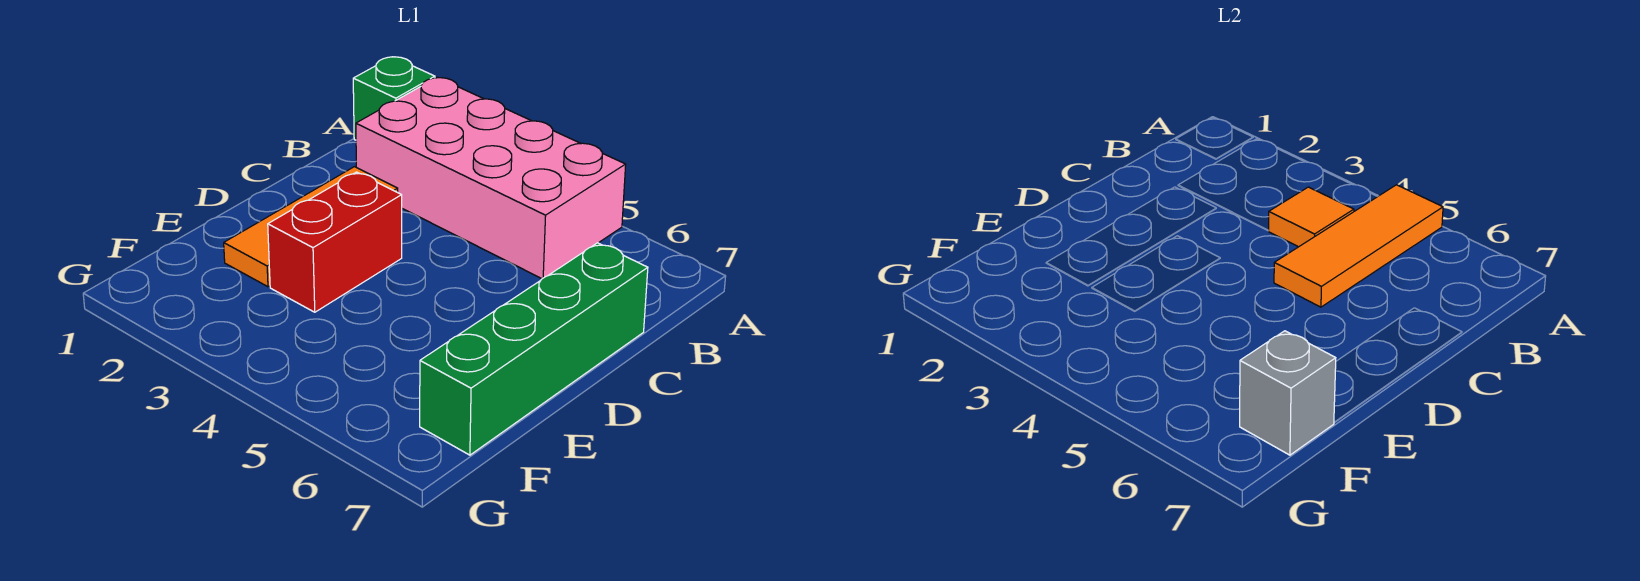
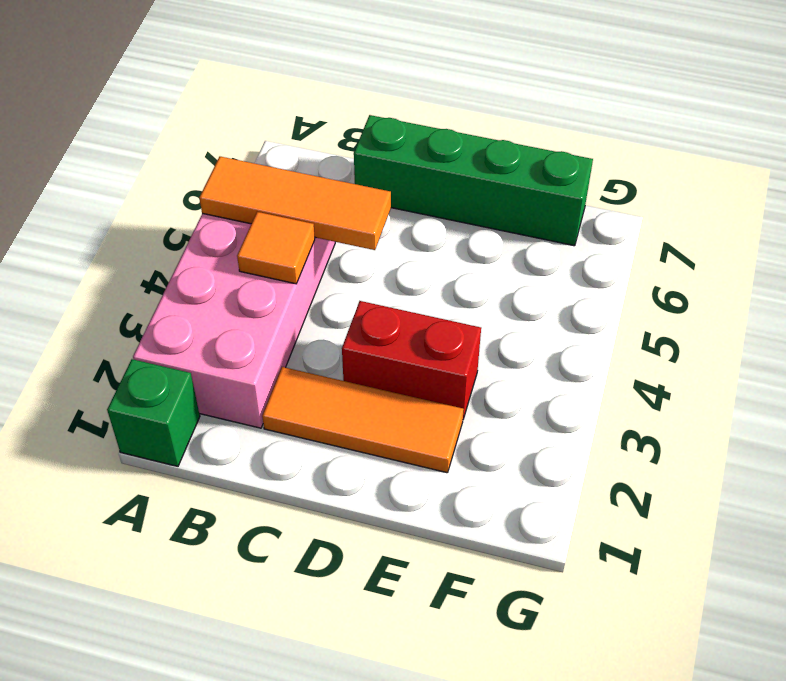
grey 1x1 brick [1240,331,1336,455] -> none

